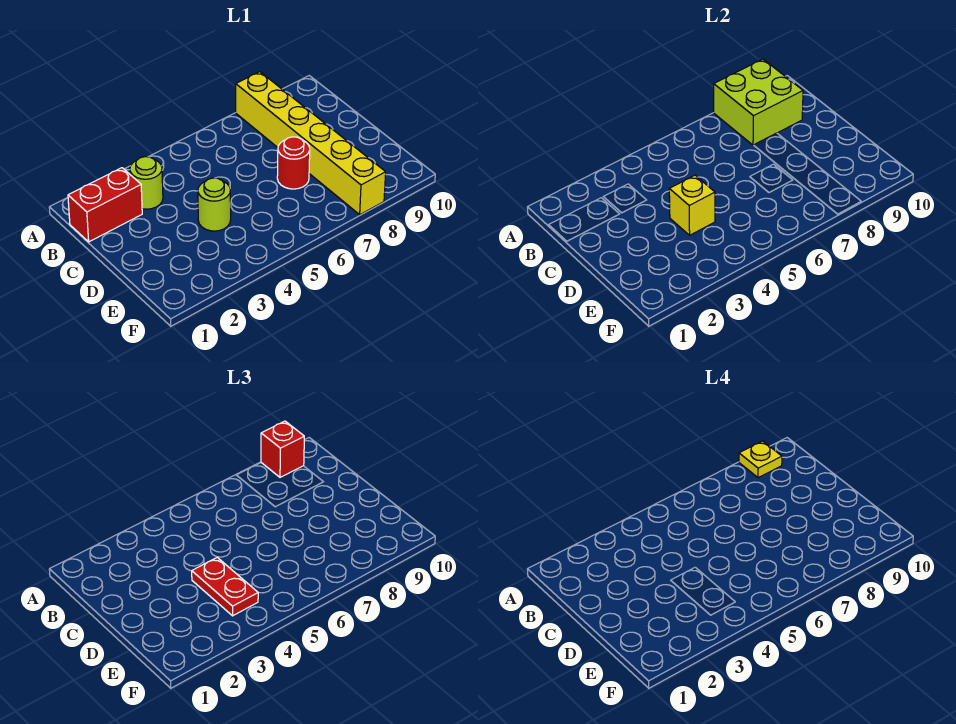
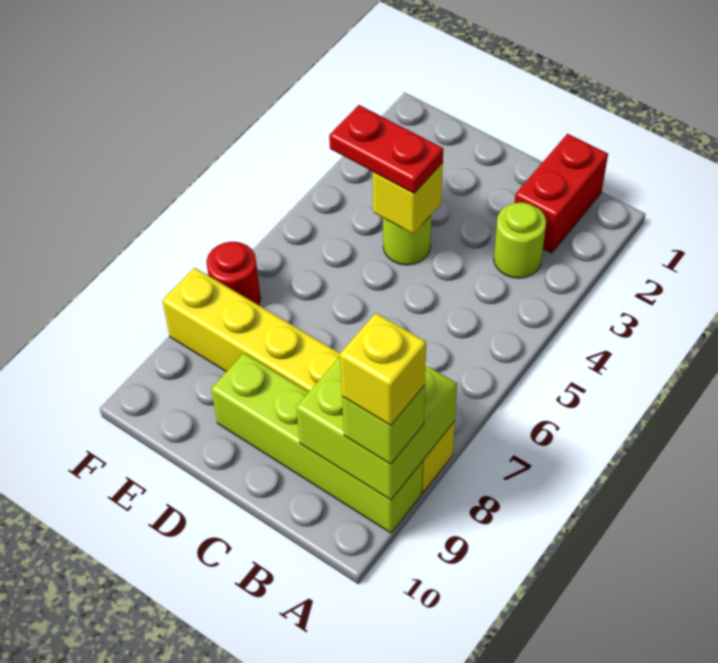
none -> lime 1x4 brick [211,353,423,533]
red 1x1 brick [261,421,304,477] -> lime 1x1 brick [342,385,425,464]
yellow 1x1 plate [739,441,782,478] -> yellow 1x1 brick [340,313,426,425]
red 1x1 round brick [277,137,310,189] -> red 1x1 round brick moved to [206,242,261,305]

